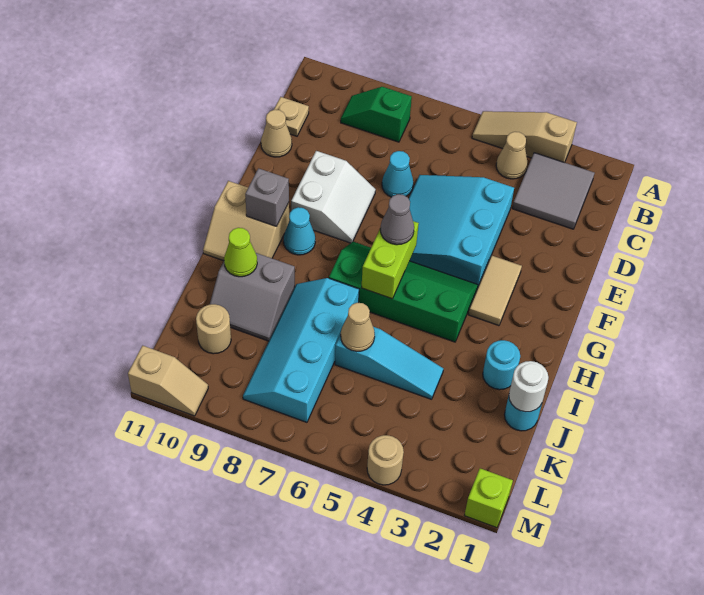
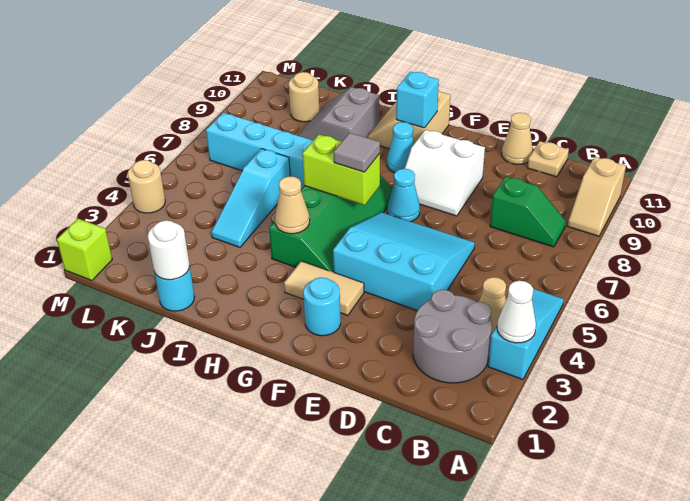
tan 1x3 slope [472,111,577,163] -> cyan 1x3 slope [488,289,564,380]
none -> white 1x1 cone [497,281,536,343]
grey 2x2 tile [512,153,594,229] -> grey 2x2 round brick [413,289,492,383]
green 1x2 slope [341,87,412,142] -> green 1x2 slope turned to [490,176,566,247]
cyan 1x1 cone [382,151,413,197] -> cyan 1x1 cone moved to [388,169,420,222]
grey 1x1 cone [380,194,414,245] -> grey 1x1 tile [334,133,380,172]
grey 1x1 brick [245,168,289,226] -> cyan 1x1 brick [396,72,439,128]
cyan 1x1 round brick [483,340,520,390] -> cyan 1x1 round brick moved to [303,277,341,336]
lime 1x1 cone [224,228,257,277] -> none
tan 1x1 cone [341,303,375,352] -> tan 1x1 cone moved to [275,176,310,234]
tan 1x2 slope [128,346,208,416] -> tan 1x2 slope moved to [568,157,626,236]

